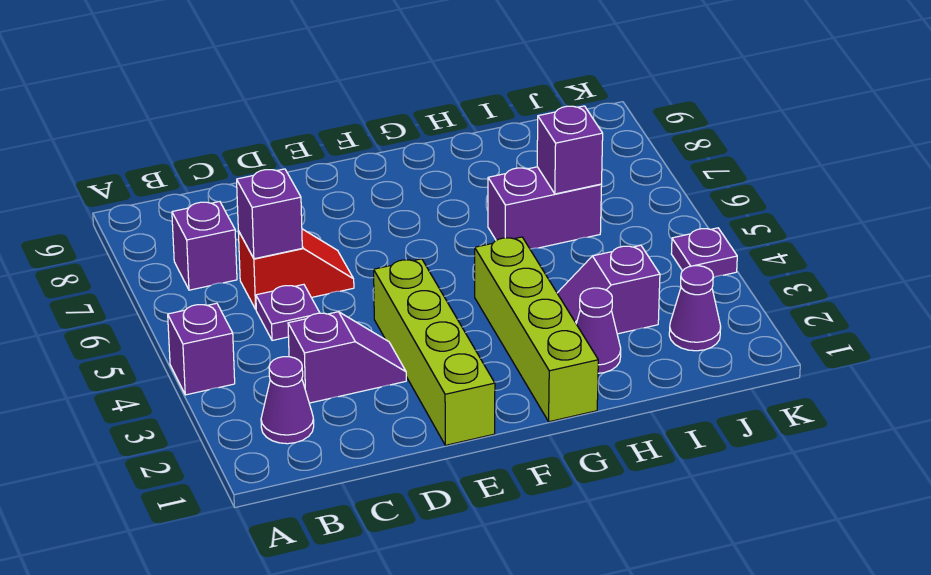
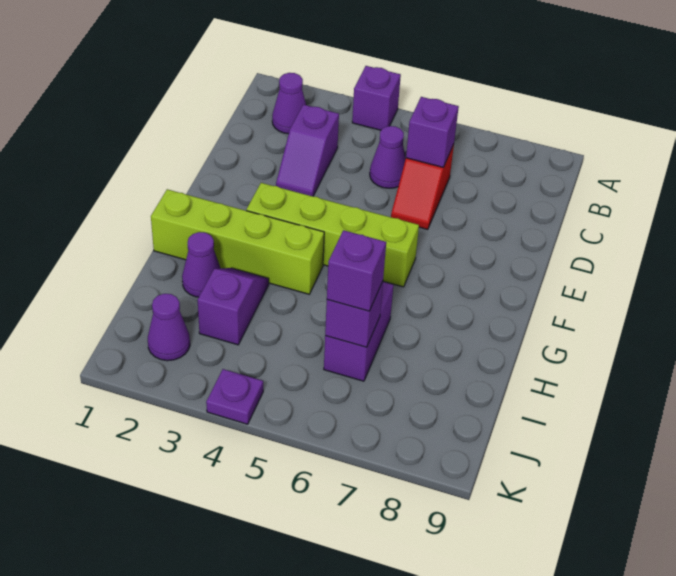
purple 1x1 brick [172,202,237,290] -> purple 1x1 brick moved to [327,230,386,311]
purple 1x1 plate [256,284,320,340] -> purple 1x1 cone [370,126,406,188]
lime 1x4 brick [374,259,495,445] -> lime 1x4 brick moved to [246,183,419,287]

